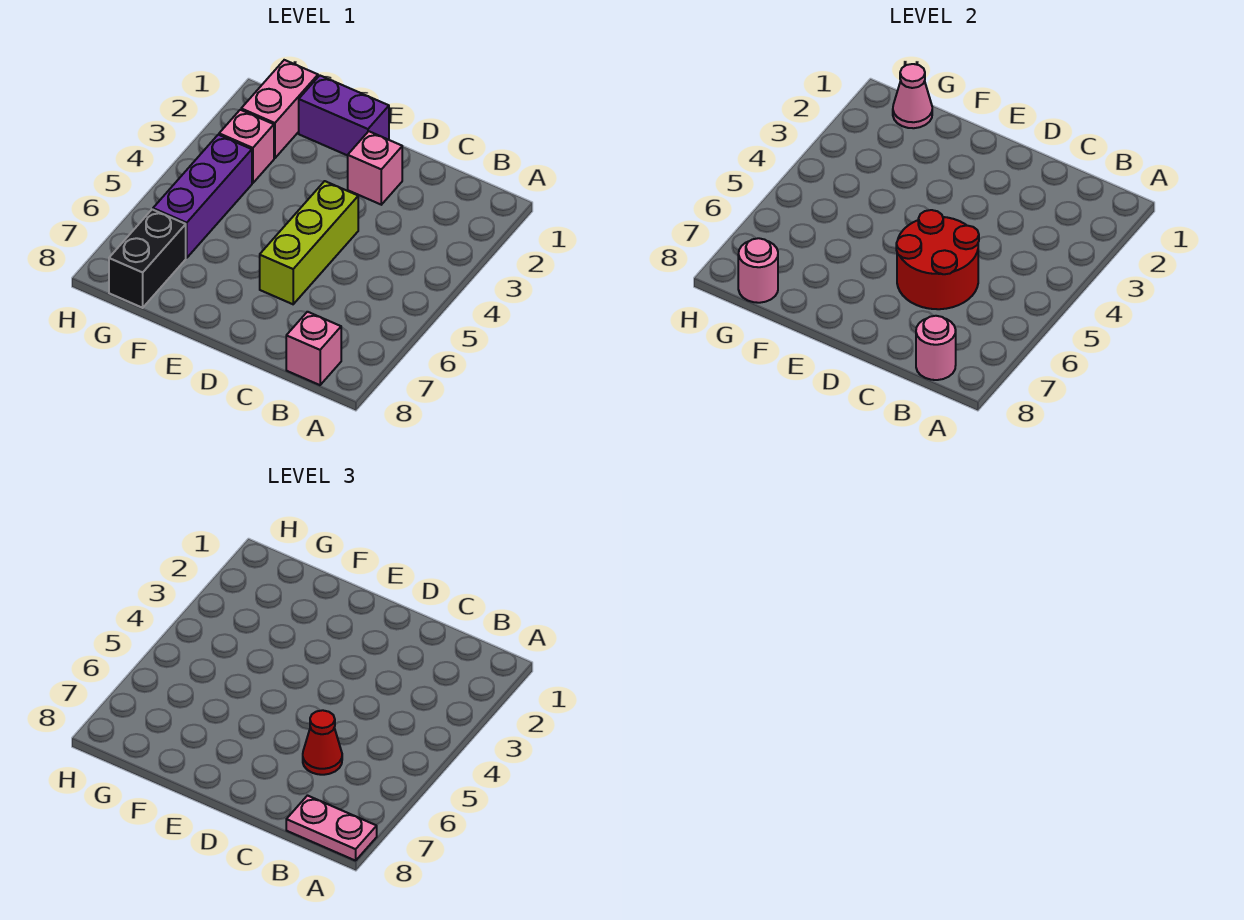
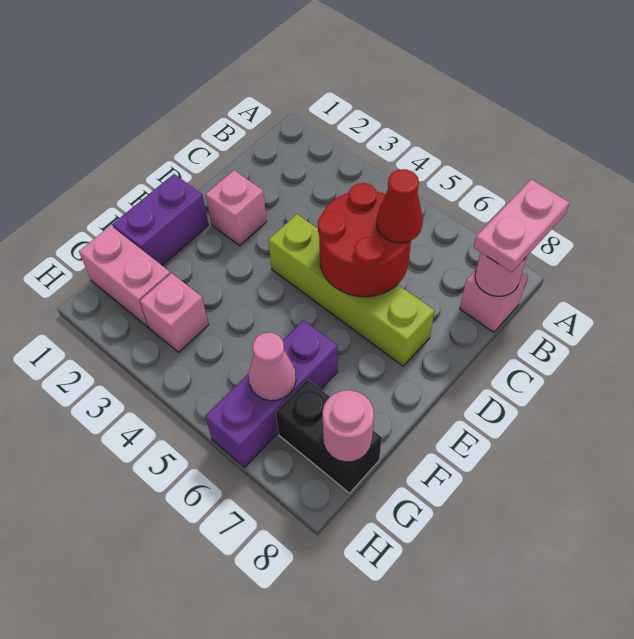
lime 1x3 brick [260,181,358,304] -> lime 1x4 brick [268,214,435,366]
pink 1x1 cone [893,64,932,128] -> pink 1x1 cone moved to [249,333,296,401]
purple 1x3 brick [153,135,252,258] -> purple 1x3 brick turned to [205,320,338,467]

